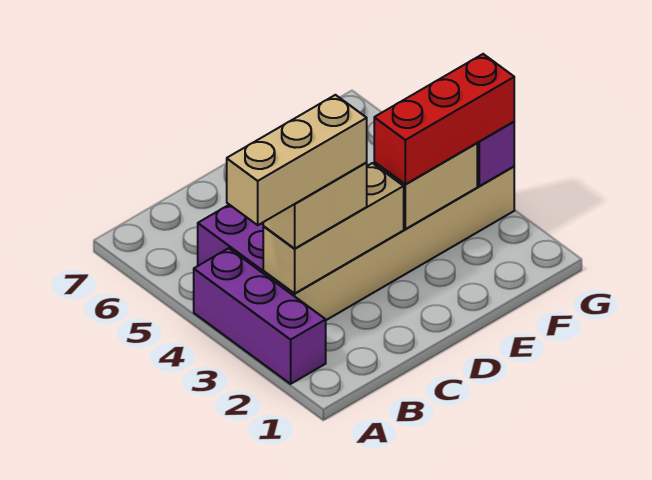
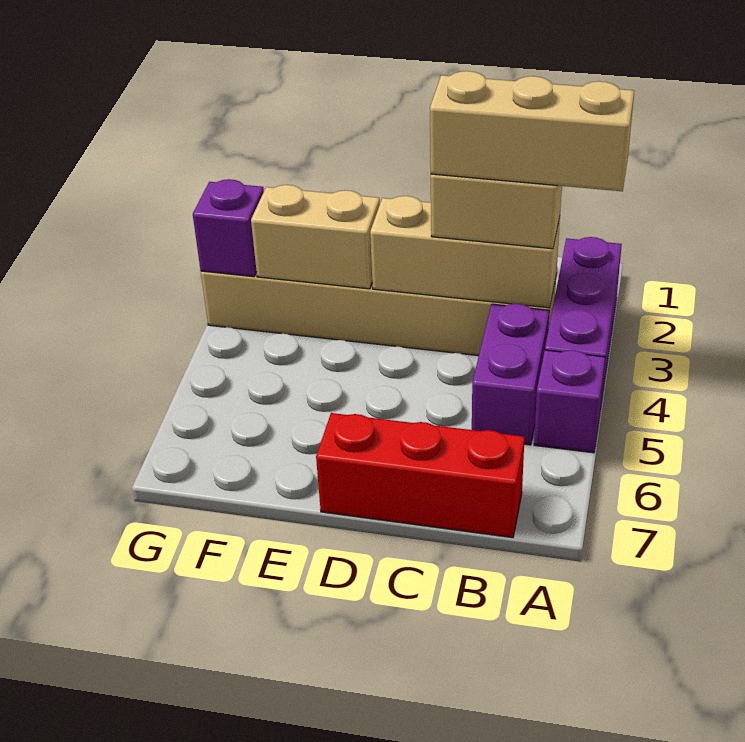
none -> purple 1x1 brick [534,350,605,453]
red 1x3 brick [374,54,514,184] -> red 1x3 brick moved to [316,413,525,538]

